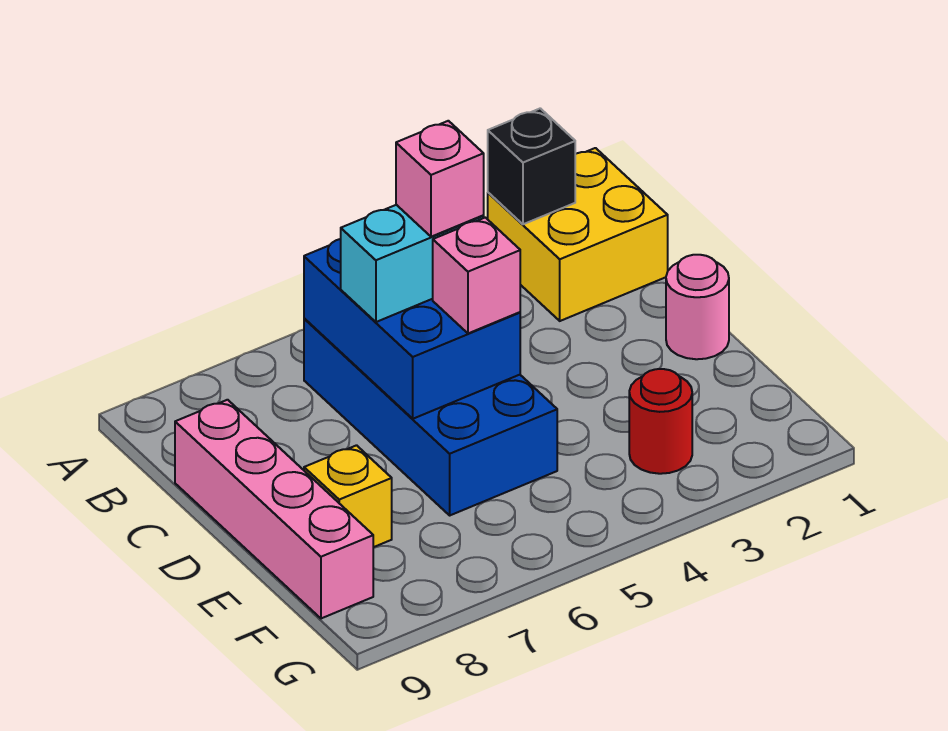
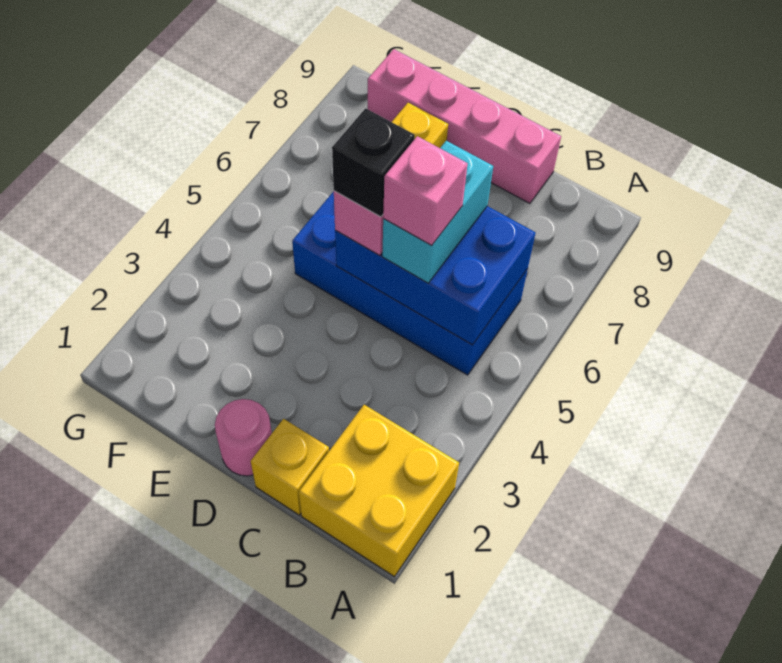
black 1x1 brick [488,108,575,224] -> black 1x1 brick moved to [332,108,415,217]
none -> yellow 1x1 brick [251,419,329,515]
red 1x1 round brick [629,369,692,474] -> none

